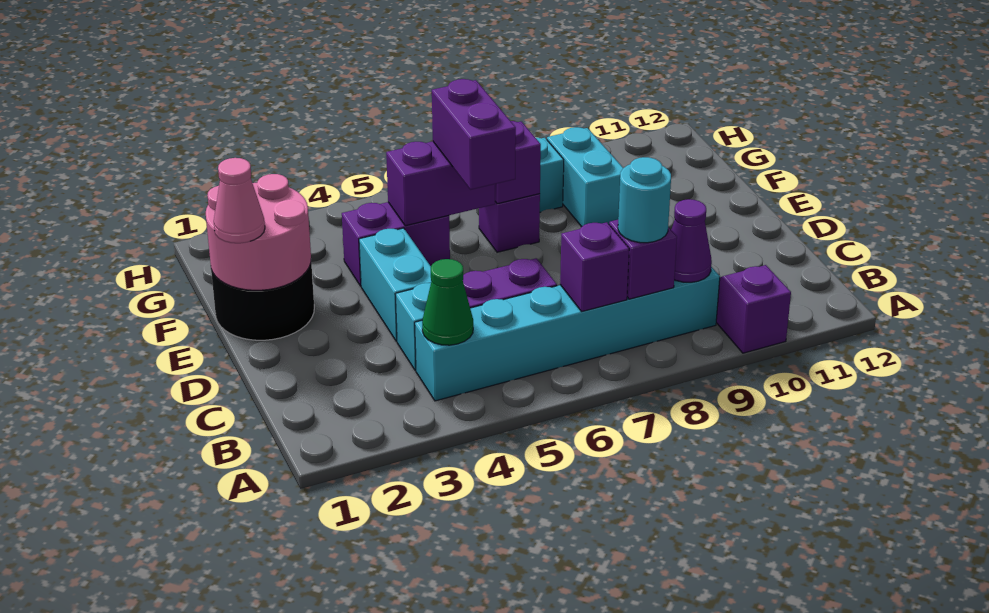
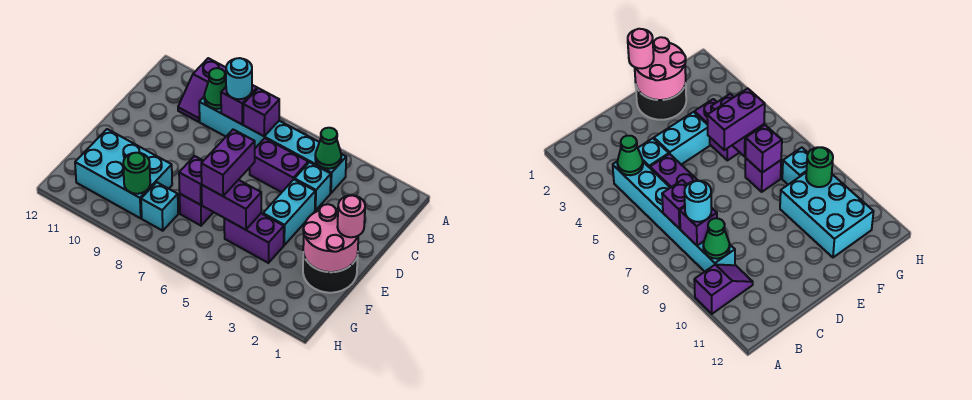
purple 1x1 cone [671,199,712,282] -> green 1x1 cone [204,68,226,109]
pink 1x1 cone [214,158,265,243] -> pink 1x1 round brick [337,195,365,237]
cyan 1x2 brick [547,127,623,227] -> cyan 2x3 brick [75,129,172,218]
none -> green 1x1 round brick [123,153,150,194]

